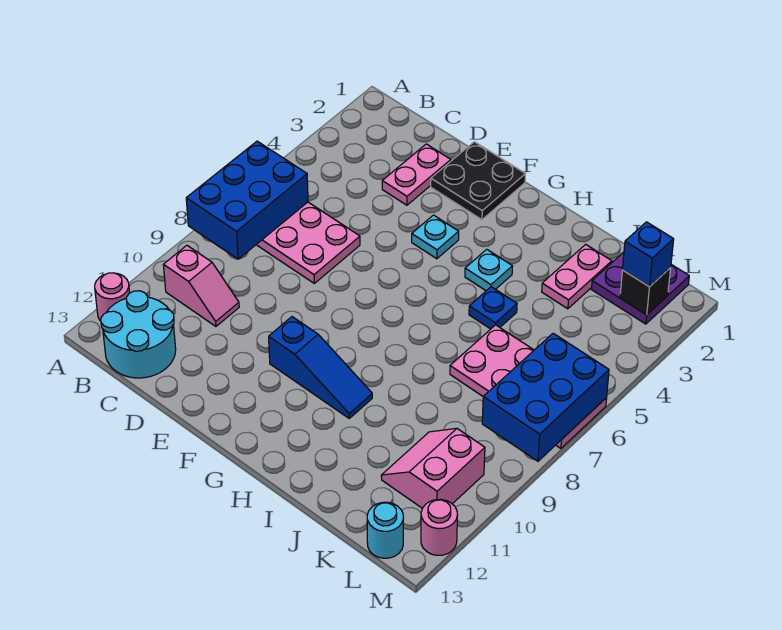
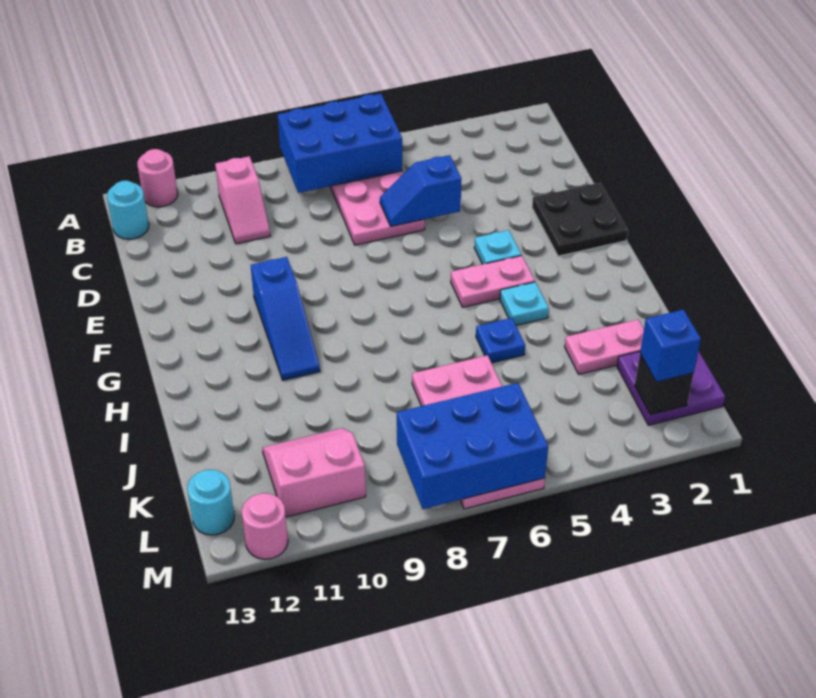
cyan 2x2 round brick [101,291,176,378] -> cyan 1x1 round brick [107,181,149,239]
pink 1x2 plate [382,144,451,205] -> pink 1x2 plate moved to [451,256,535,307]
none -> blue 1x2 slope [380,155,462,226]

